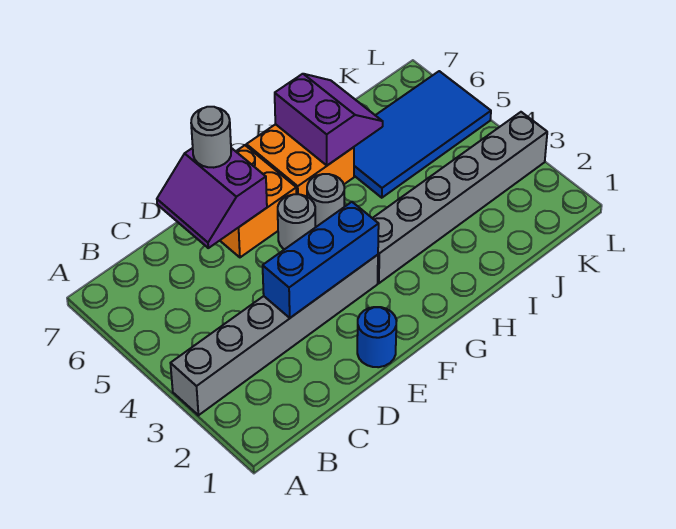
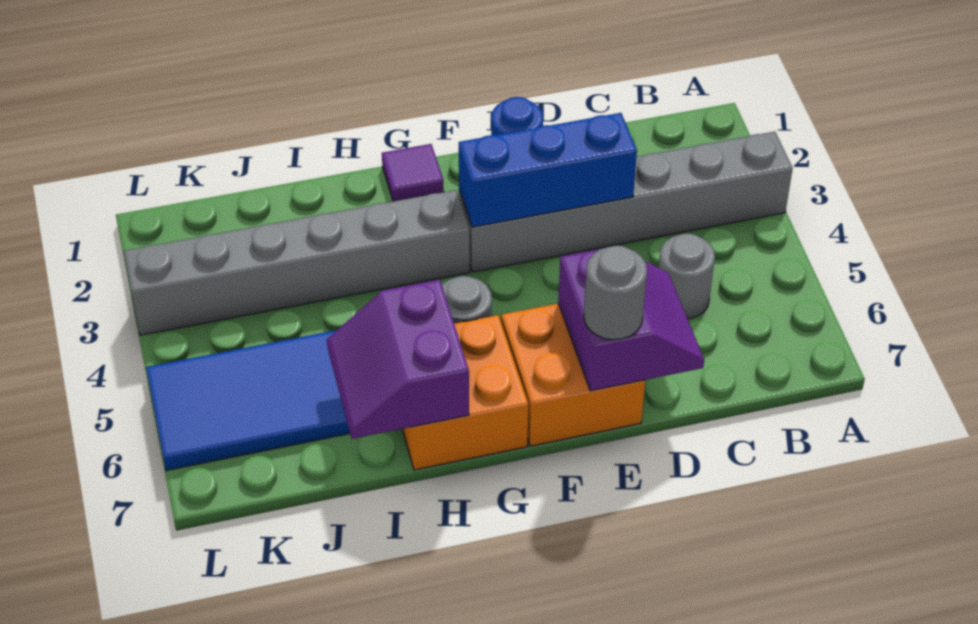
grey 1x1 round brick [278,194,315,249] -> grey 1x1 round brick moved to [659,233,715,319]
none -> purple 1x1 tile [382,144,444,201]

